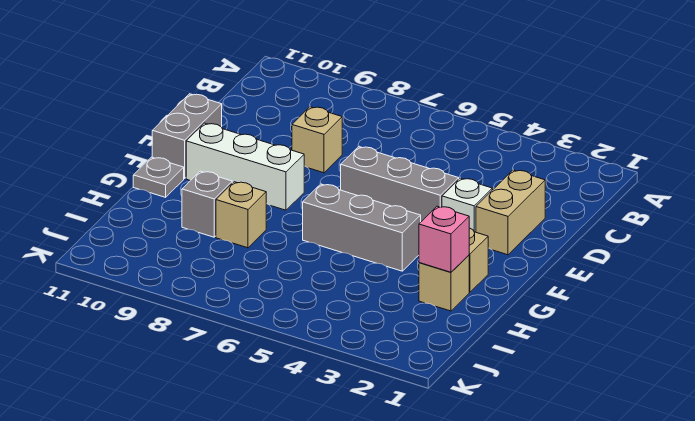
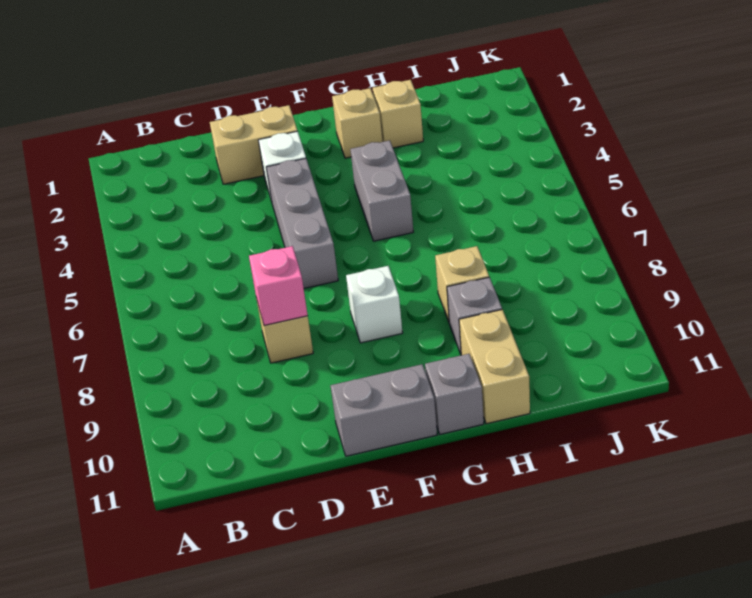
white 1x3 brick [186,123,304,210] -> white 1x1 brick [346,266,403,343]
grey 1x3 brick [303,184,421,271] -> grey 1x2 brick [350,140,413,241]
grey 1x1 plate [133,157,184,197] -> grey 1x1 brick [425,354,484,434]
pink 1x1 brick [419,206,469,272] -> pink 1x1 brick moved to [249,246,308,325]
none -> tan 1x2 brick [459,310,530,424]

